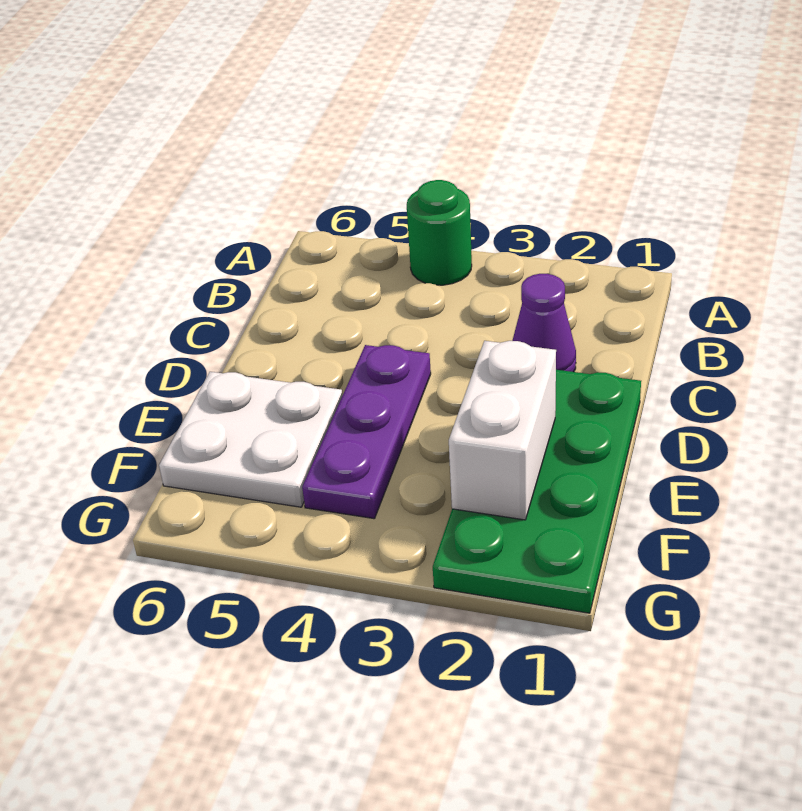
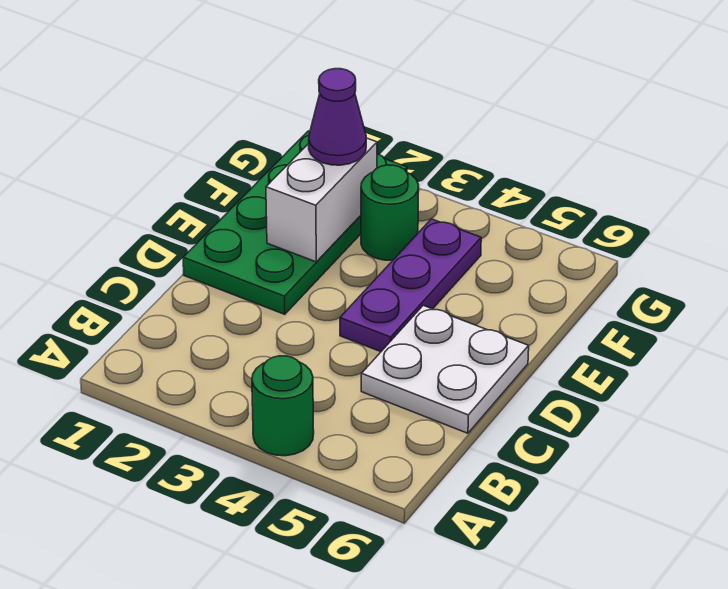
purple 1x1 cone [512,274,576,372] -> purple 1x1 cone moved to [309,69,366,165]
white 2x2 plate [159,372,342,507] -> white 2x2 plate moved to [361,305,529,433]
none -> green 1x1 round brick [361,165,419,260]

